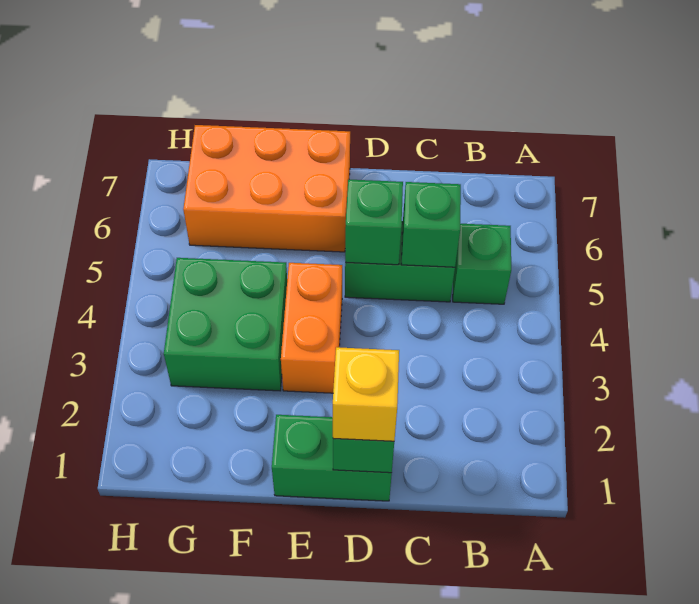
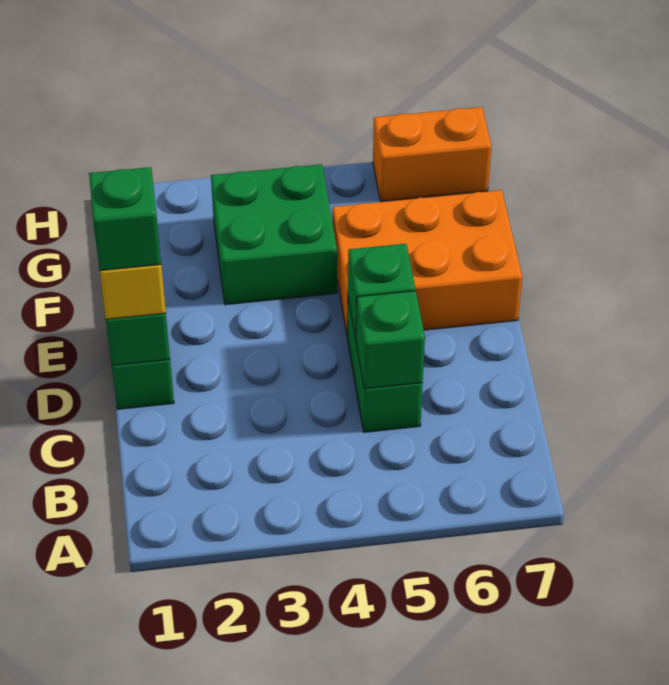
green 1x1 brick [453,224,511,304] -> green 1x1 brick moved to [89,167,161,271]
orange 1x2 brick [281,263,342,393] -> orange 1x2 brick moved to [373,107,491,202]
orange 2x3 brick [183,125,350,252] -> orange 2x3 brick turned to [332,190,522,338]

